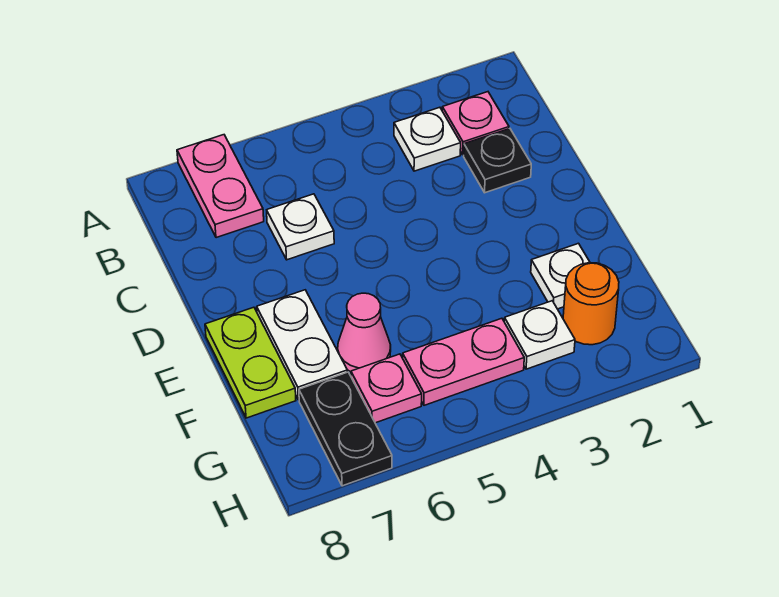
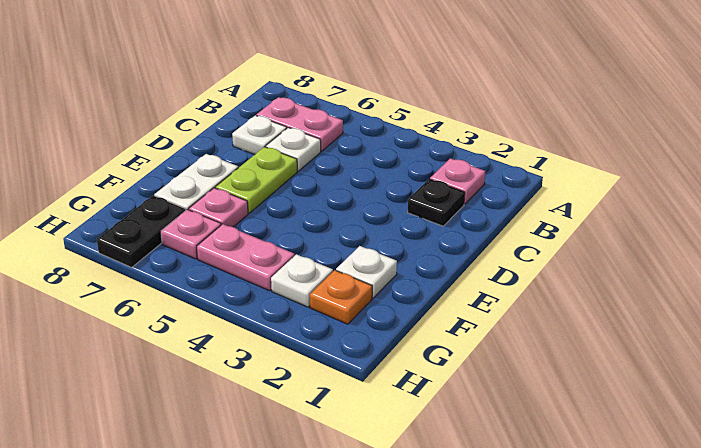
pink 1x2 plate [177,135,264,238] -> pink 1x2 plate turned to [256,97,343,151]
white 1x1 plate [394,107,461,171] -> white 1x1 plate moved to [232,115,287,155]
lime 1x2 plate [205,307,296,418] -> lime 1x2 plate moved to [215,147,297,213]
pink 1x1 cone [338,293,391,372] -> pink 1x1 plate [189,188,248,227]
orange 1x1 round brick [563,263,619,345] -> orange 1x1 plate [310,270,372,324]

